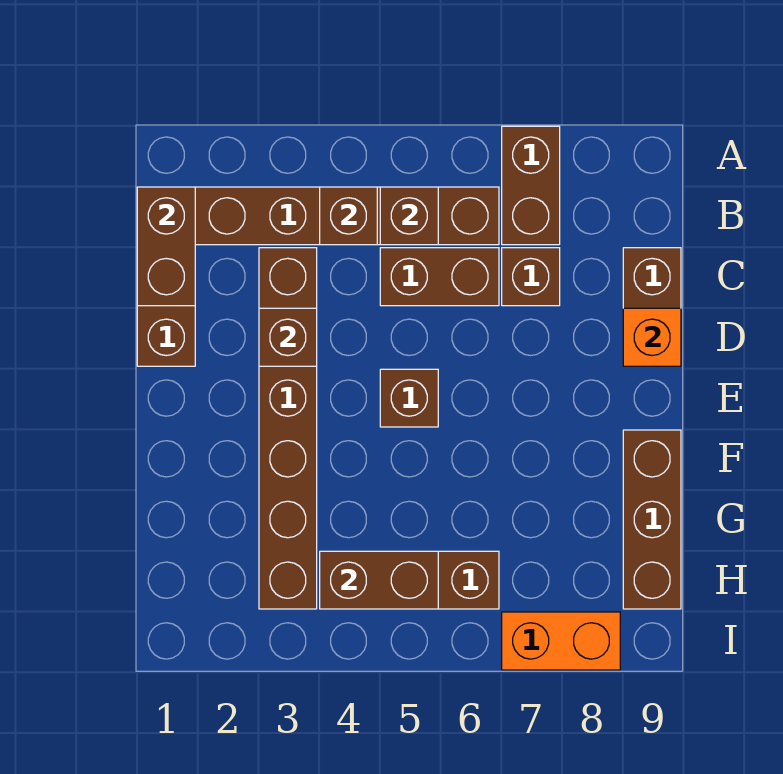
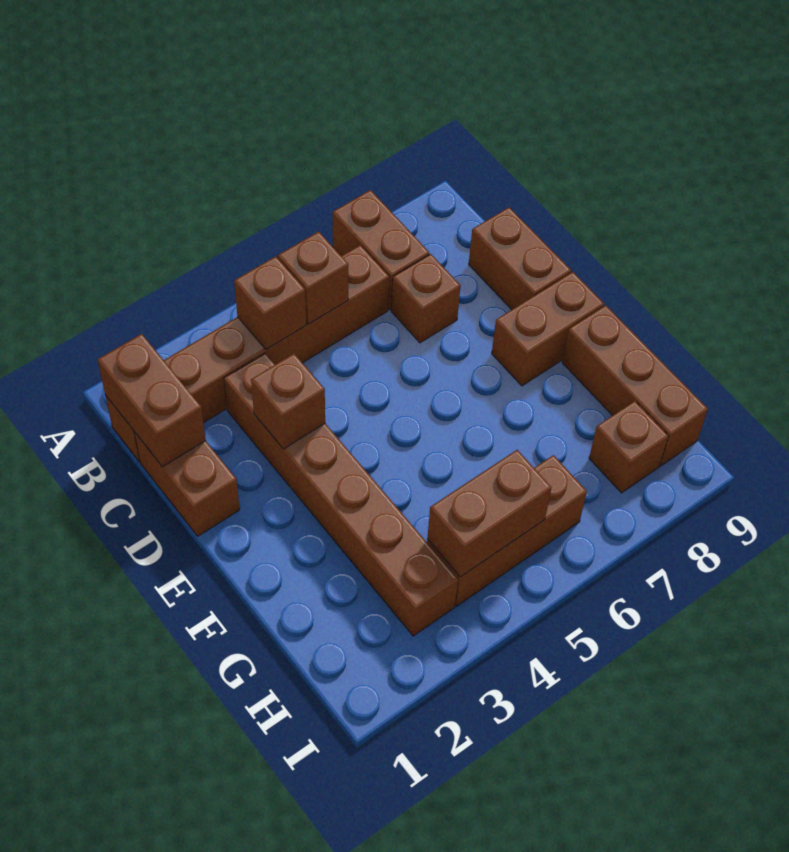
brown 1x2 brick [380,248,499,306] -> brown 1x2 brick moved to [492,272,604,386]
orange 1x1 brick [623,308,681,366] -> none
brown 1x1 brick [380,369,438,427] -> brown 1x1 brick moved to [589,401,668,493]
orange 1x2 brick [502,612,620,670] -> none

